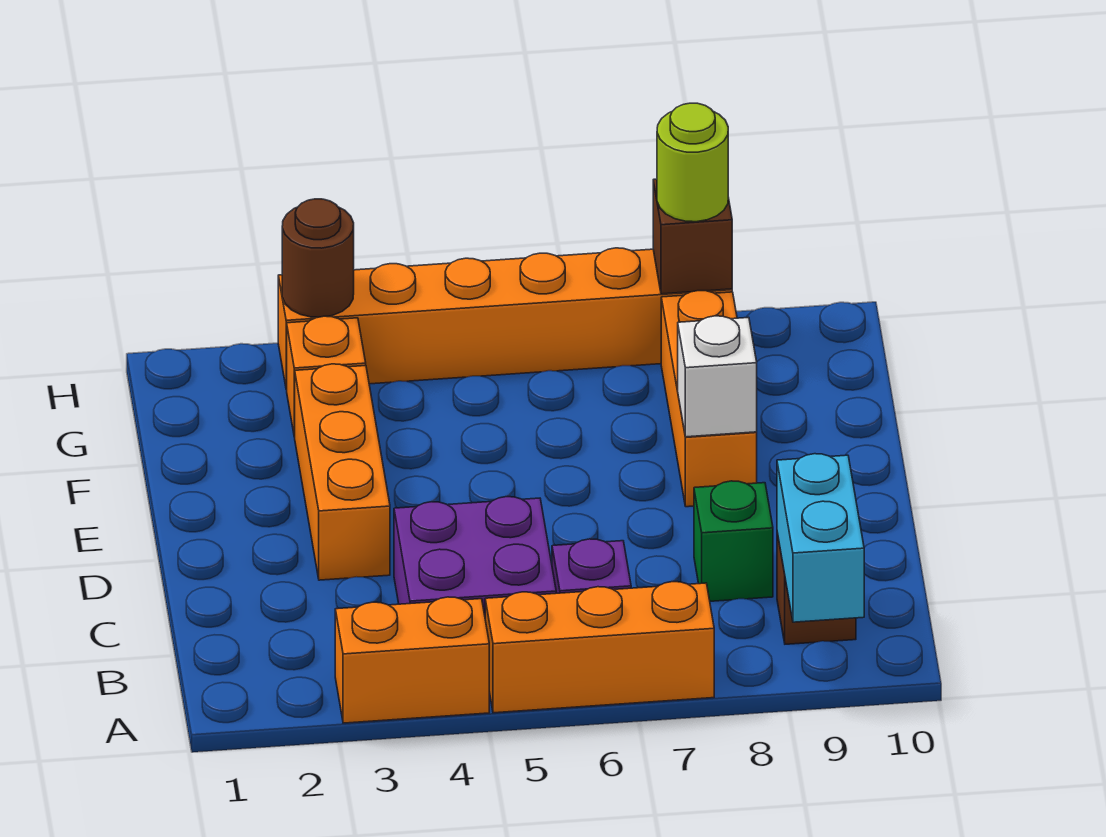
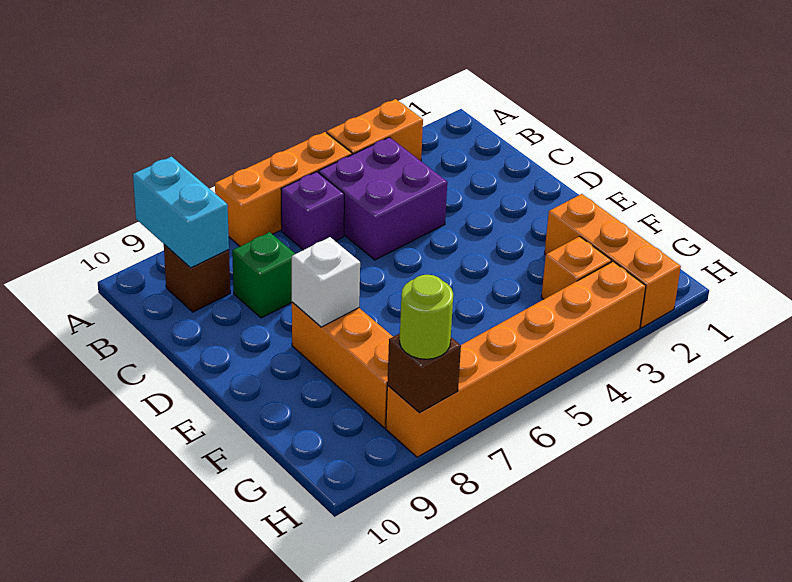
orange 1x3 brick [295,364,390,580] -> orange 1x3 brick moved to [544,194,681,328]
brown 1x1 round brick [282,199,354,317] -> none

